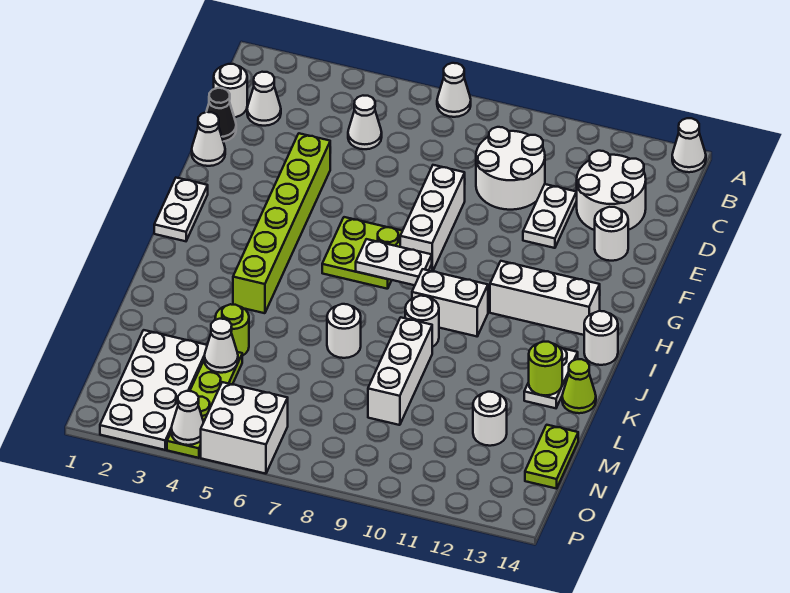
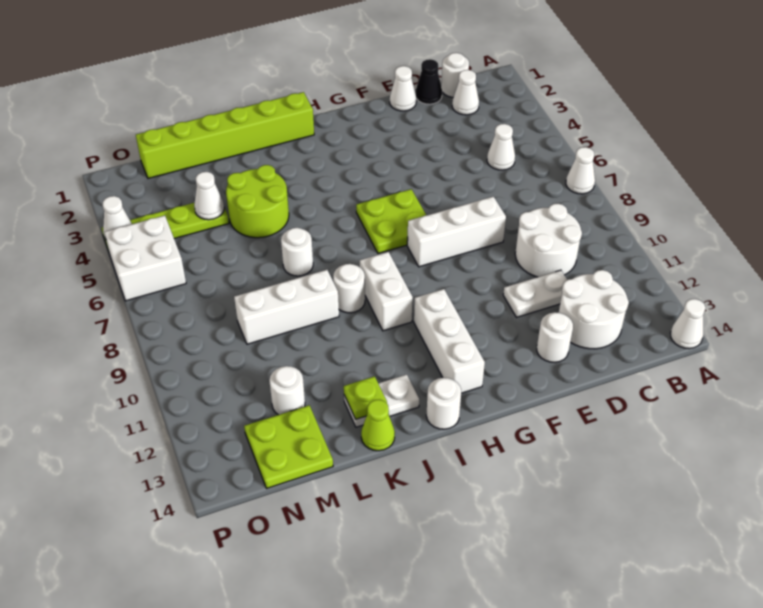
lime 1x6 brick [233,133,330,313] -> lime 1x6 brick moved to [136,92,314,178]
white 1x2 plate [154,178,208,241] -> none
white 1x2 plate [356,239,432,285] -> none
lime 1x1 round brick [529,342,562,395] -> lime 1x1 plate [344,376,387,419]
lime 1x1 round brick [215,304,249,356] -> lime 2x2 round brick [226,165,289,238]
white 2x4 plate [100,330,207,450] -> none
lime 1x2 plate [525,425,578,489] -> lime 2x2 plate [244,405,333,488]

